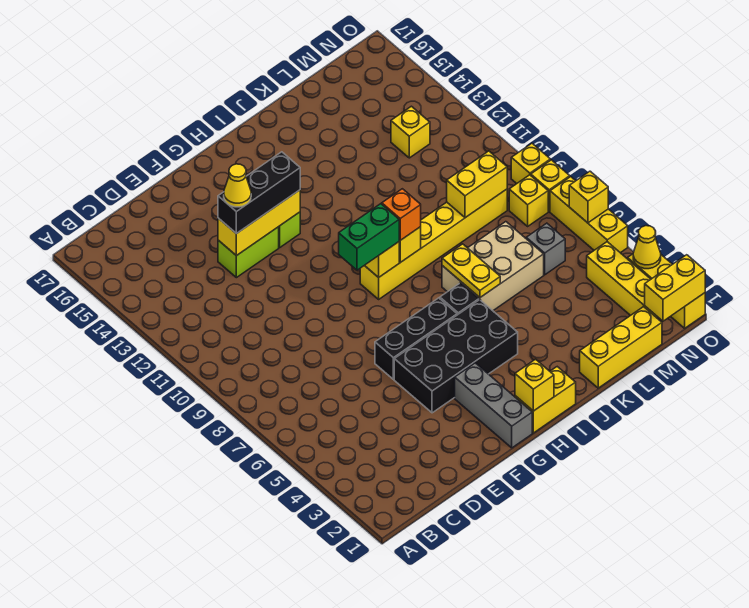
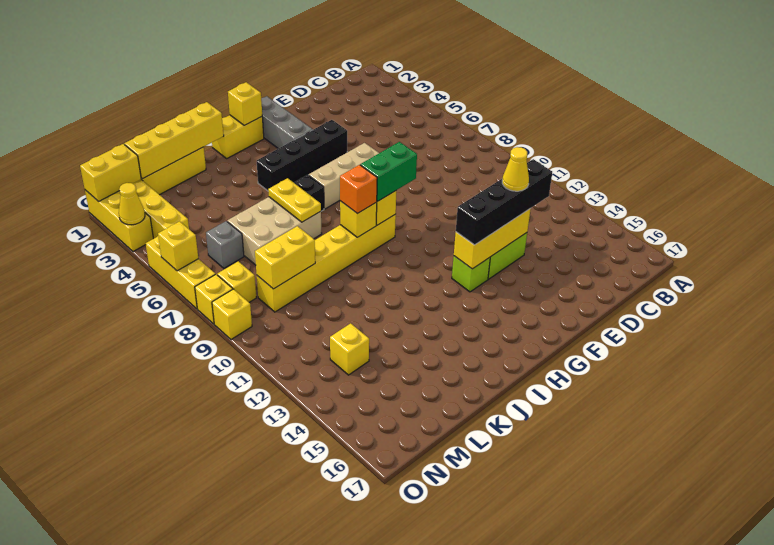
black 1x3 brick [218,152,300,234] -> black 1x4 brick [456,159,552,245]
black 2x4 brick [394,300,518,413] -> black 1x4 brick [257,120,347,191]
black 1x3 brick [375,298,457,379] -> tan 1x3 brick [309,143,379,209]
none -> yellow 1x4 brick [124,102,224,179]

